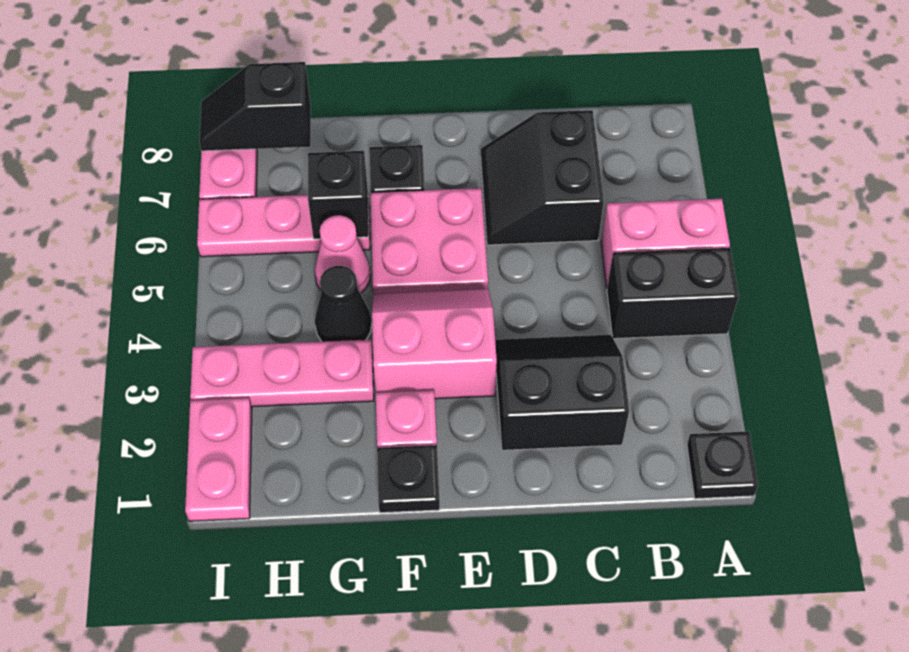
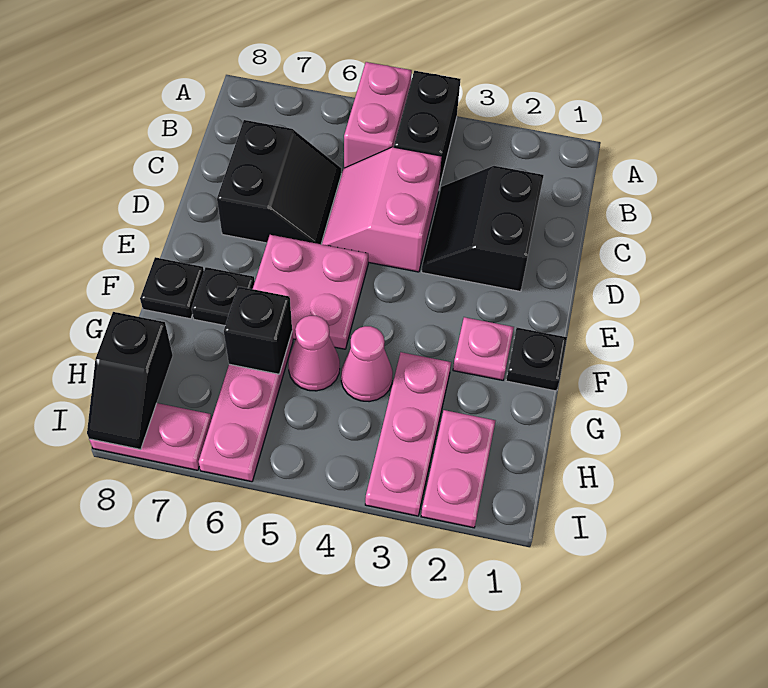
black 1x1 plate [687,431,758,499] -> black 1x1 plate moved to [140,257,204,319]
black 2x2 slope [481,110,604,245] -> black 2x2 slope turned to [217,120,341,244]
pink 2x2 slope [372,289,497,399] -> pink 2x2 slope moved to [322,147,442,272]
black 1x1 cone [315,266,372,342] -> pink 1x1 cone [341,326,393,402]
pink 1x2 plate [185,398,252,521] -> pink 1x2 plate turned to [421,410,495,528]

